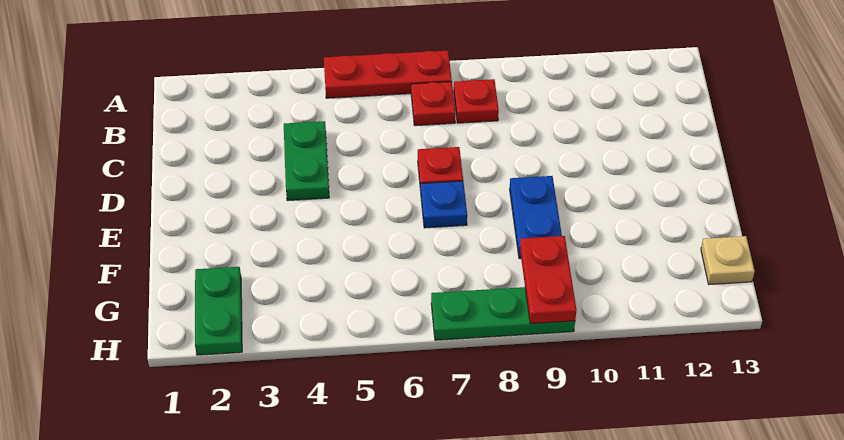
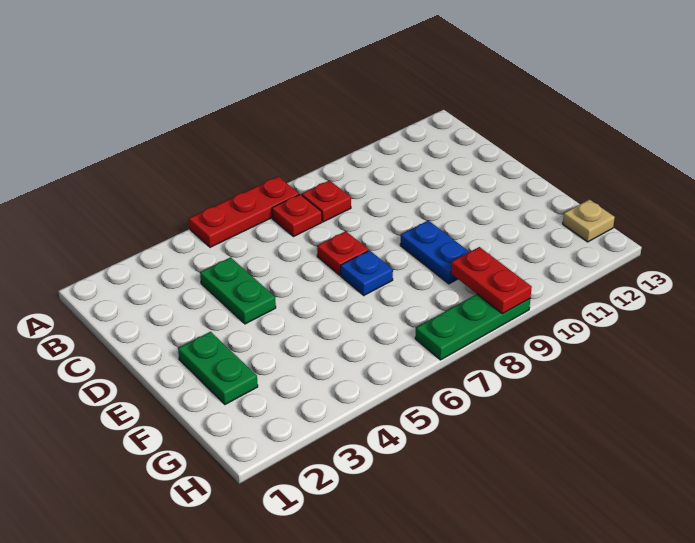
green 1x2 plate [195,267,242,355] -> green 1x2 plate moved to [178,332,258,404]

